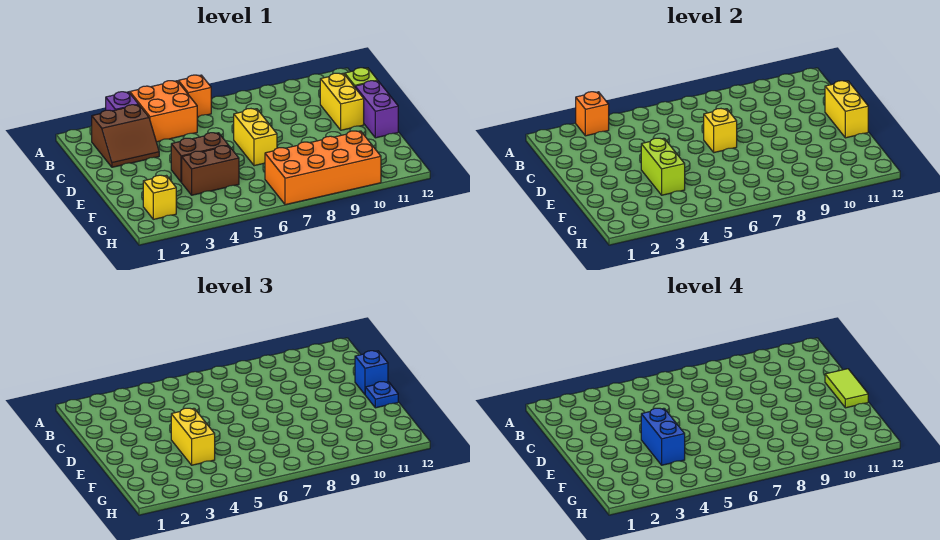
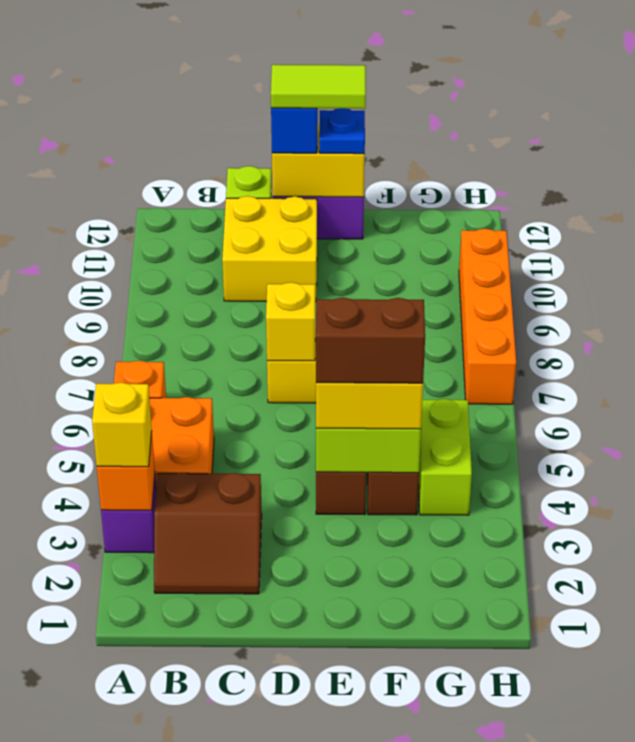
brown 2x2 slope [92,105,159,167] -> brown 2x2 slope turned to [154,473,262,594]
yellow 1x2 brick [320,73,364,130] -> yellow 2x2 brick [222,196,317,302]
blue 1x2 brick [641,408,685,465] -> brown 1x2 brick [316,297,425,383]
yellow 1x1 brick [143,175,176,219] -> yellow 1x1 brick moved to [92,382,152,467]
none -> lime 1x2 brick [419,399,472,515]
orange 2x4 brick [265,131,381,205] -> orange 1x4 brick [459,229,516,404]

